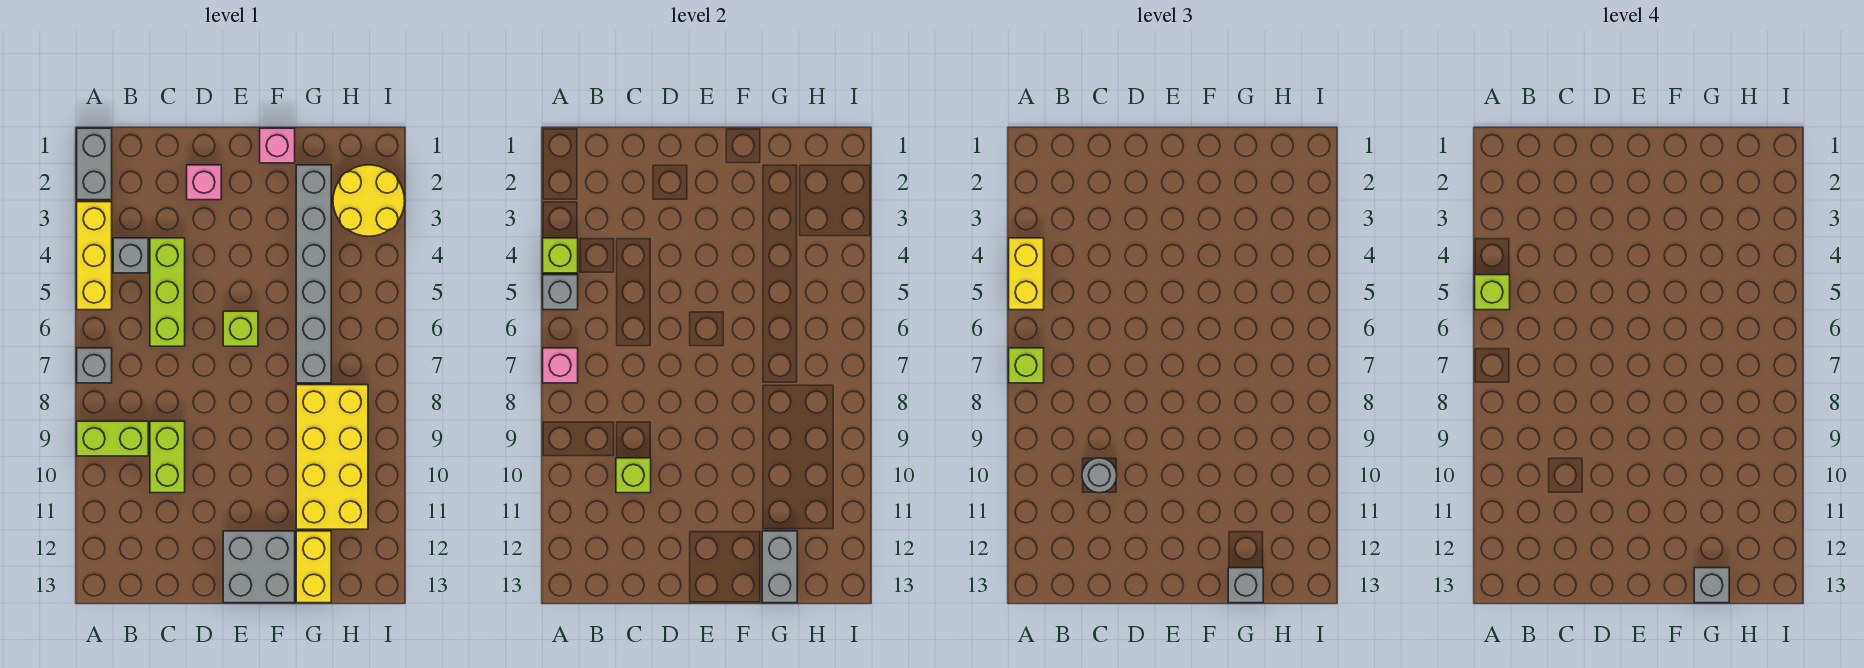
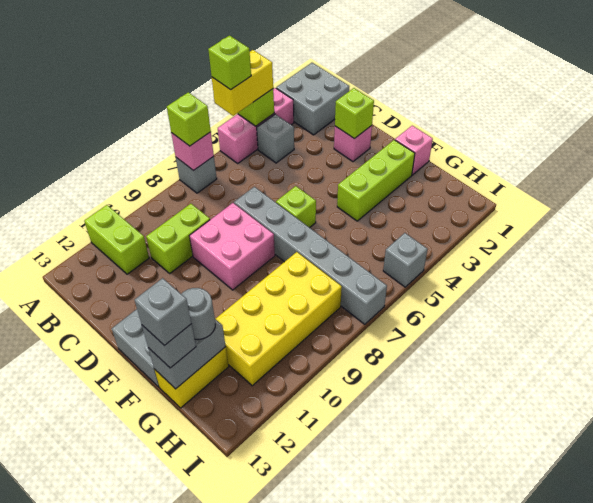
grey 1x2 brick [77,128,112,200] -> grey 2x2 brick [276,63,349,135]
yellow 1x3 brick [77,202,112,310] -> pink 1x3 brick [218,88,294,163]
grey 1x1 brick [543,275,578,310] -> grey 1x1 brick moved to [383,233,428,287]
lime 1x2 brick [77,421,148,456] -> lime 1x2 brick moved to [84,205,149,274]
lime 1x3 brick [150,238,185,346] -> lime 1x3 brick moved to [337,140,415,221]
lime 1x1 brick [616,458,651,493] -> lime 1x1 brick moved to [335,88,374,139]
grey 1x1 round brick [1082,458,1117,493] -> grey 1x1 round brick moved to [182,288,215,339]
none -> pink 2x2 brick [189,203,275,290]
grey 1x6 brick [296,165,331,383] -> grey 1x6 brick turned to [234,187,387,324]
yellow 2x2 round brick [333,165,405,236] -> none

